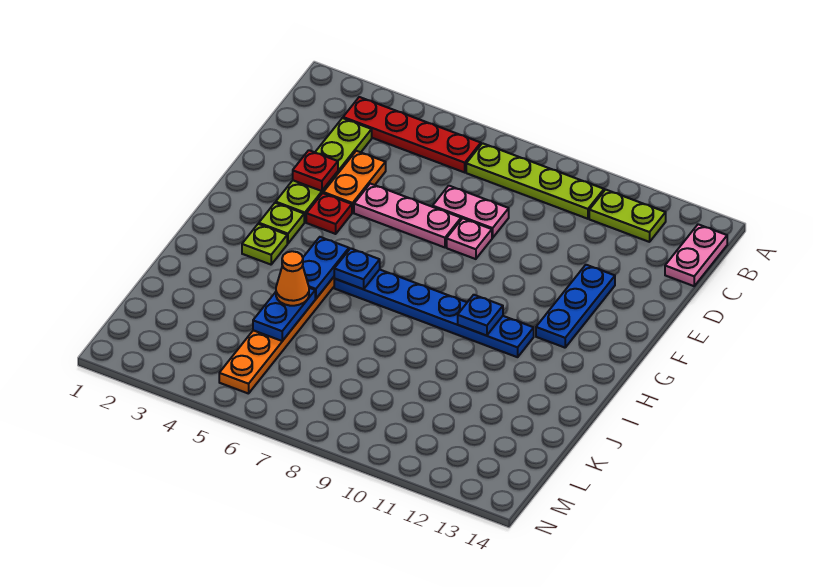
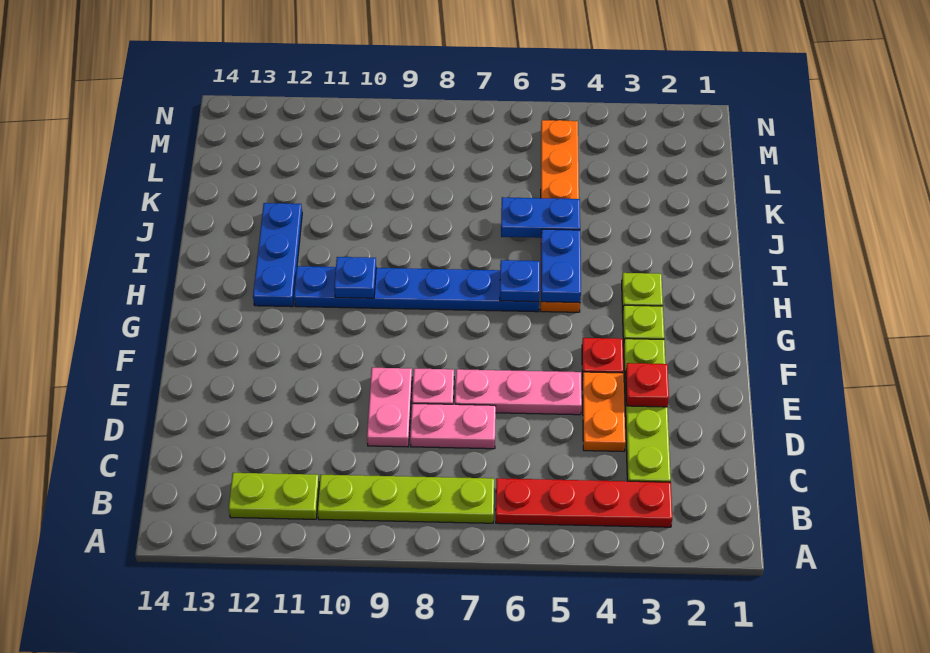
pink 1x2 plate [665,224,727,286] -> pink 1x2 plate moved to [367,368,412,447]
blue 1x3 plate [536,265,615,348] -> blue 1x3 plate moved to [253,203,302,307]
blue 1x2 plate [253,288,315,341] -> blue 1x2 plate turned to [501,197,580,238]
orange 1x1 cone [276,251,309,306] -> none

